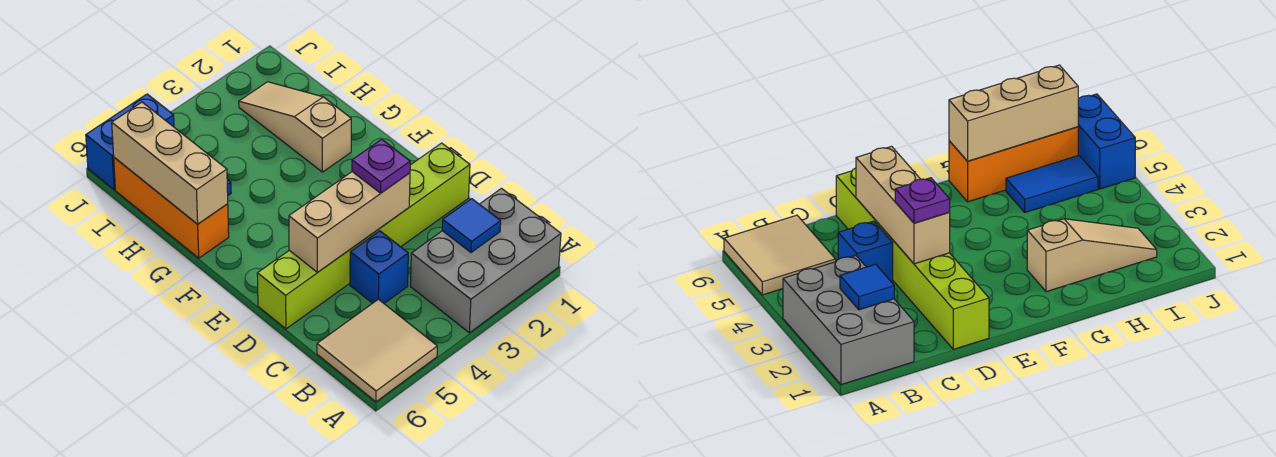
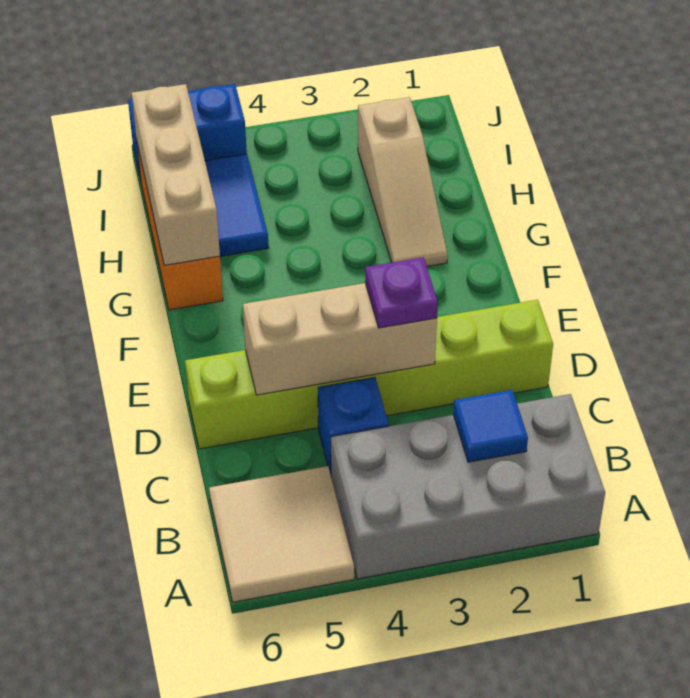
grey 2x3 brick [411,188,561,333] -> grey 2x4 brick [331,394,605,579]
tan 1x3 slope [239,82,351,172] -> tan 1x3 slope turned to [358,97,448,266]

